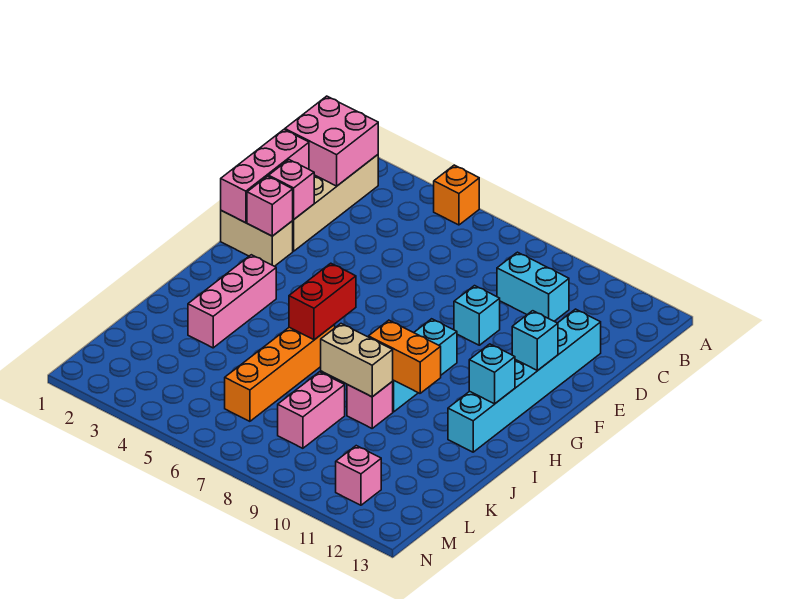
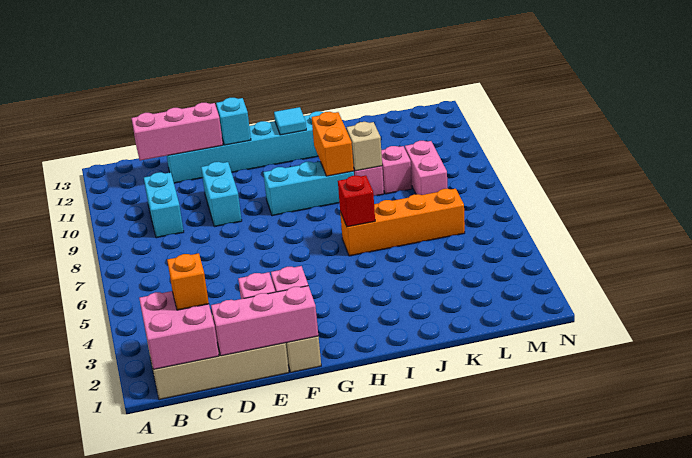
orange 1x1 brick [434,165,479,225] -> orange 1x1 brick moved to [167,253,209,310]
cyan 1x1 brick [454,286,500,345] -> cyan 1x2 brick [201,162,242,227]
pink 1x3 brick [188,255,276,348] -> pink 1x3 brick moved to [131,103,223,160]
red 1x2 brick [289,263,356,340] -> red 1x1 brick [338,176,375,227]
cyan 1x1 brick [469,344,515,404] -> cyan 1x1 tile [274,107,306,135]
tan 1x2 brick [321,324,393,397] -> tan 1x1 brick [346,122,382,171]
pink 1x2 brick [278,372,345,448] -> pink 1x2 brick turned to [405,141,448,195]
pink 1x1 brick [336,446,381,505] -> pink 1x1 brick moved to [381,146,412,194]

